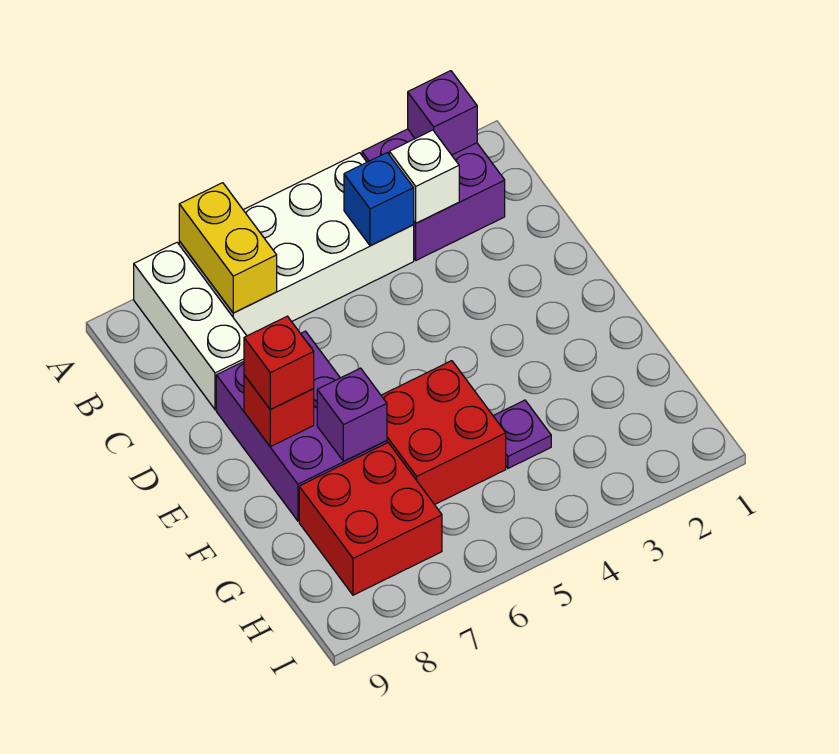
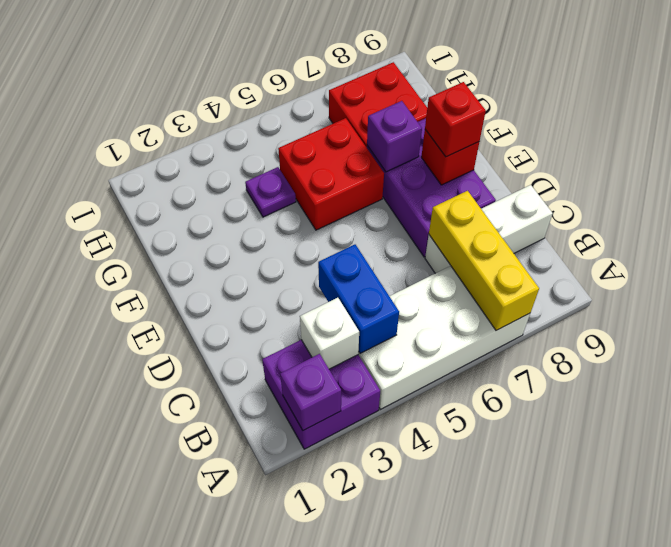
yellow 1x2 brick [179,183,277,313] -> yellow 1x3 brick [429,191,539,330]
white 1x3 brick [134,243,247,410] -> white 1x3 brick turned to [425,185,553,273]
blue 1x1 brick [344,153,414,246] -> blue 1x2 brick [318,245,399,353]

